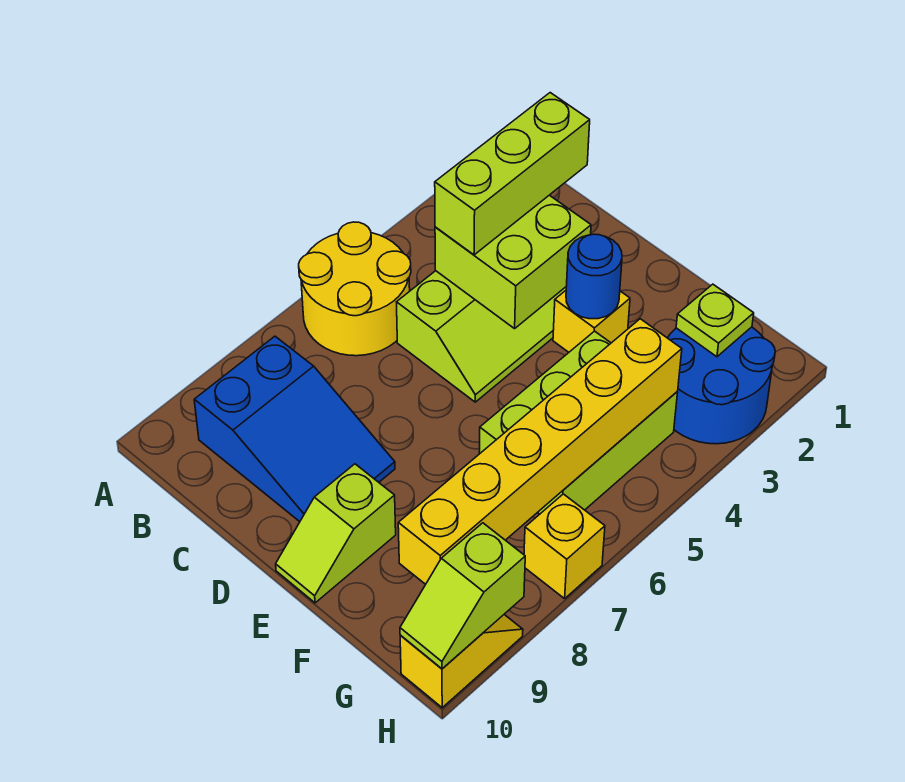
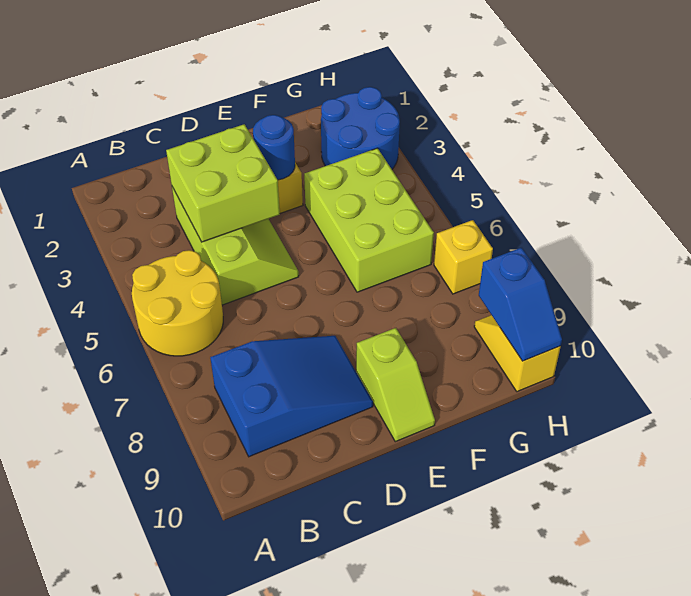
lime 1x3 brick [435,93,590,255] -> none
lime 1x1 plate [676,284,754,357] -> none
yellow 1x6 brick [398,319,682,584] -> none
lime 1x2 slope [400,523,525,669] -> blue 1x2 slope [479,248,562,361]

